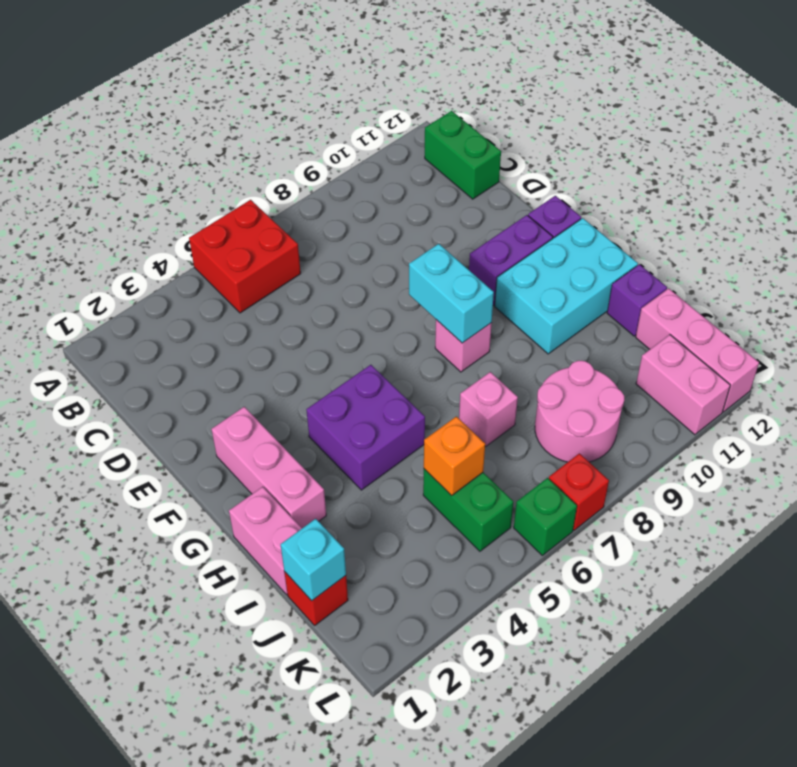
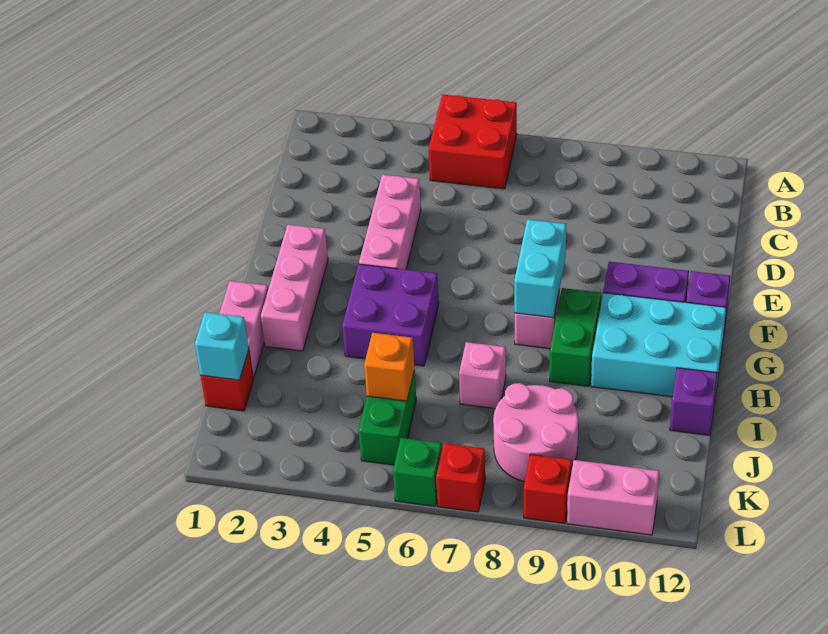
green 1x2 brick [425,111,501,199] -> green 1x2 brick moved to [550,288,601,386]
pink 1x3 brick [636,288,759,412] -> pink 1x3 brick moved to [359,175,421,270]
pink 1x2 brick [636,335,730,435] -> pink 1x2 brick turned to [567,460,659,535]
none -> red 1x1 brick [524,454,572,524]

